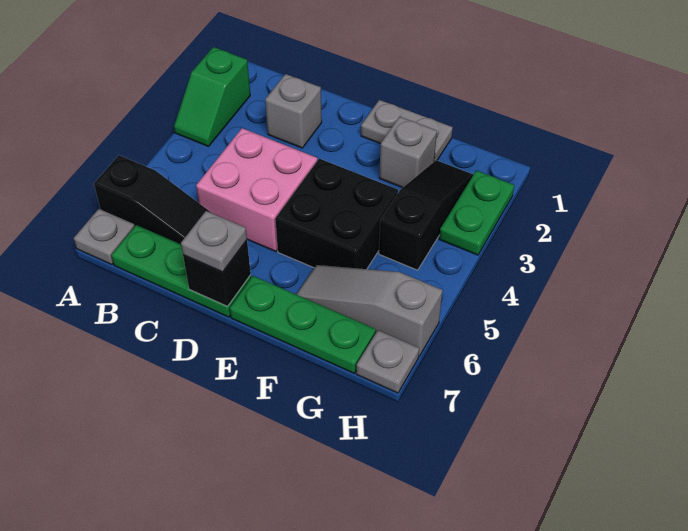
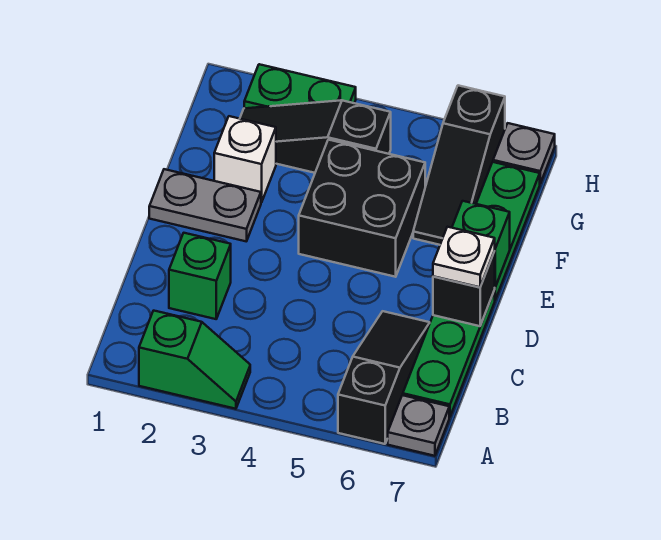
grey 1x1 brick [265,74,322,148] -> green 1x1 brick [169,233,231,319]
pink 2x2 brick [196,128,317,251] -> none
grey 1x1 plate [181,211,247,272] -> white 1x1 plate [433,227,495,287]
grey 1x2 plate [361,100,453,162] -> grey 1x2 plate turned to [149,169,261,241]
none -> green 1x1 brick [452,201,510,287]
grey 1x1 brick [379,116,437,188] -> white 1x1 brick [214,116,276,203]
grey 1x3 slope [296,265,443,356] -> black 1x3 slope [413,85,505,245]

